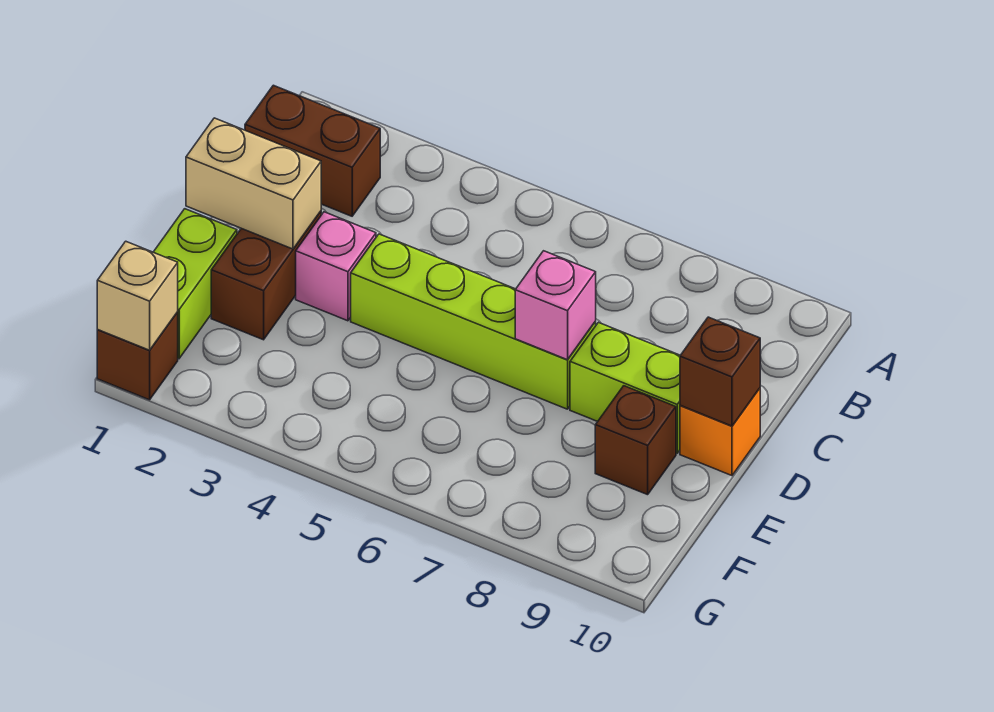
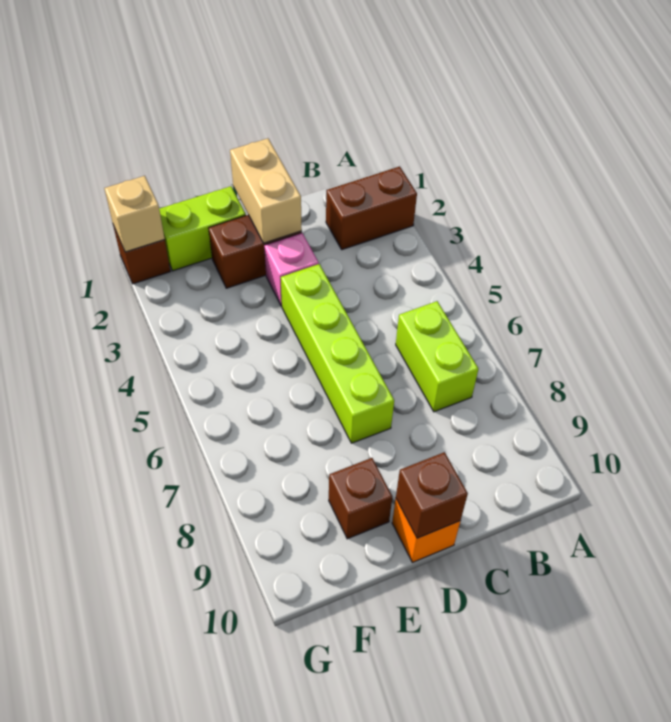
brown 1x2 brick [245,85,380,216] -> brown 1x2 brick turned to [326,166,417,250]
pink 1x1 brick [515,251,596,360] -> none
lime 1x2 brick [570,322,680,453] -> lime 1x2 brick moved to [396,301,478,412]

